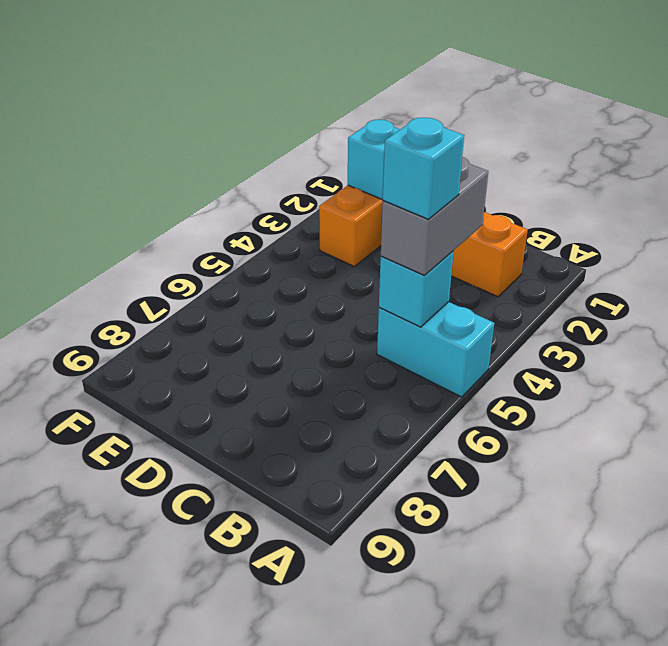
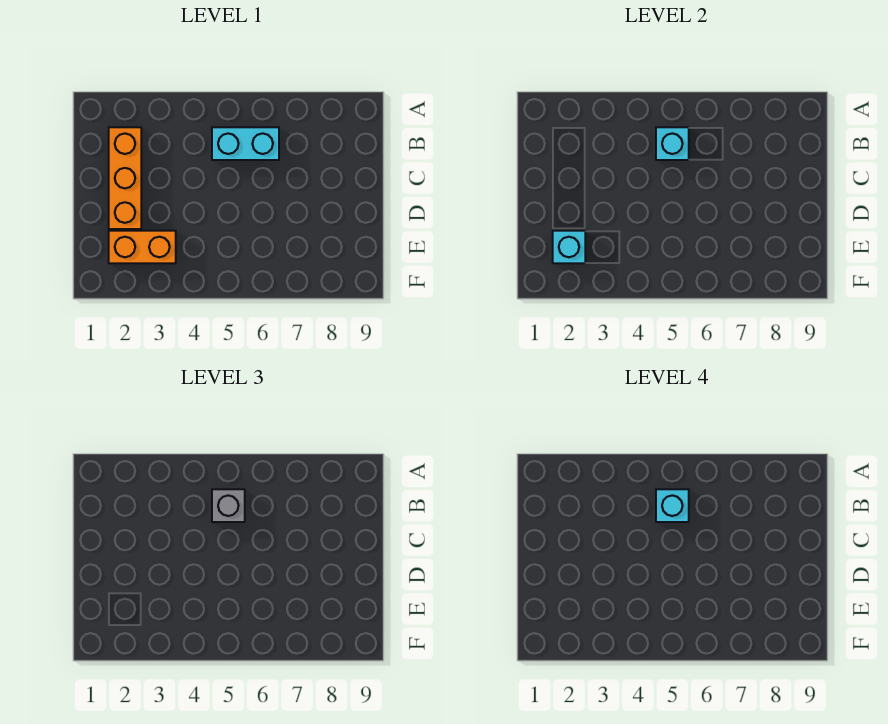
cyan 1x2 brick [377,302,494,397] -> cyan 1x2 brick turned to [212,127,279,160]
grey 1x2 brick [381,157,488,275] -> grey 1x1 brick [212,489,245,522]

